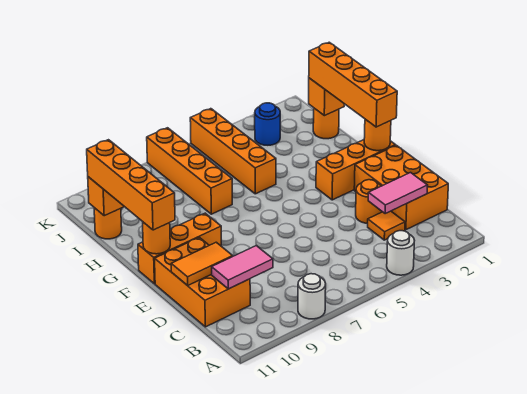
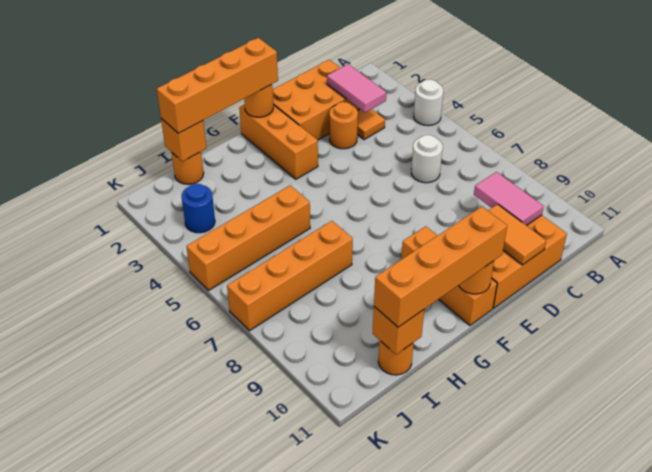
white 1x1 round brick [298,274,326,319] -> white 1x1 round brick moved to [411,135,443,183]

